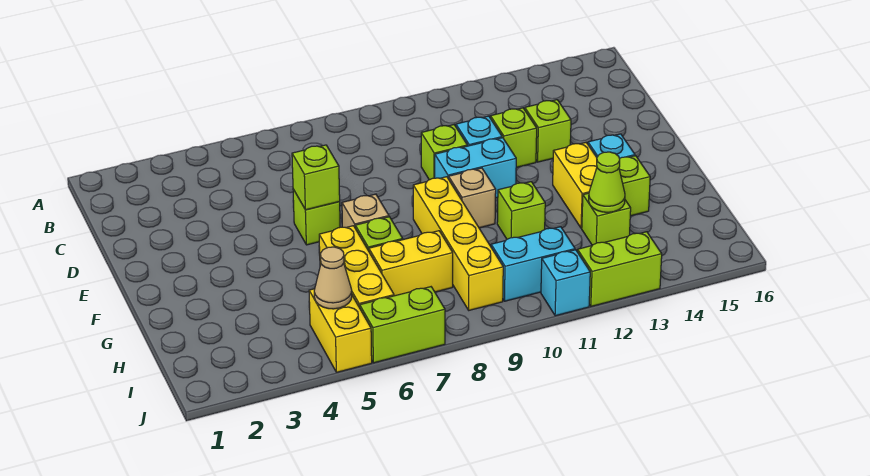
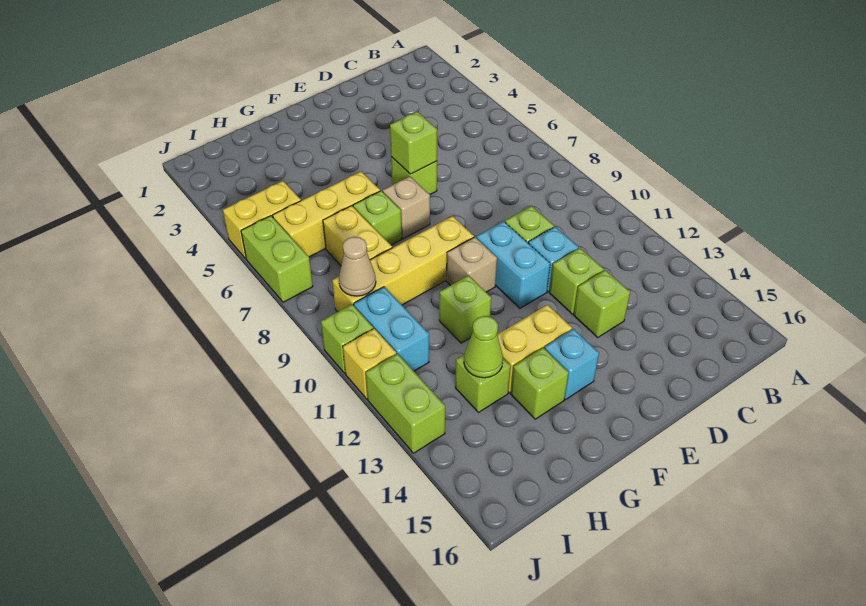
tan 1x1 cone [314,247,352,309] -> tan 1x1 cone moved to [339,237,376,296]
none -> lime 1x1 brick [321,304,373,373]
cyan 1x1 brick [541,250,590,316] -> yellow 1x1 brick [343,329,396,399]

